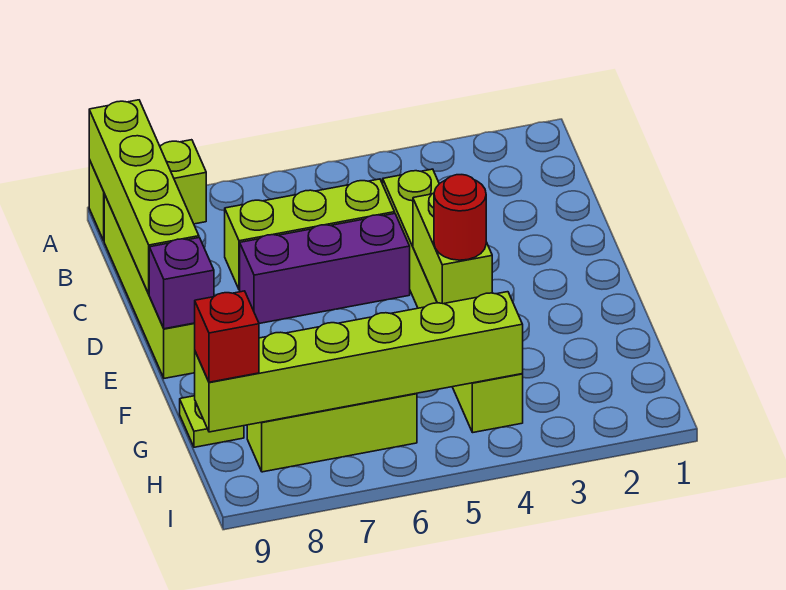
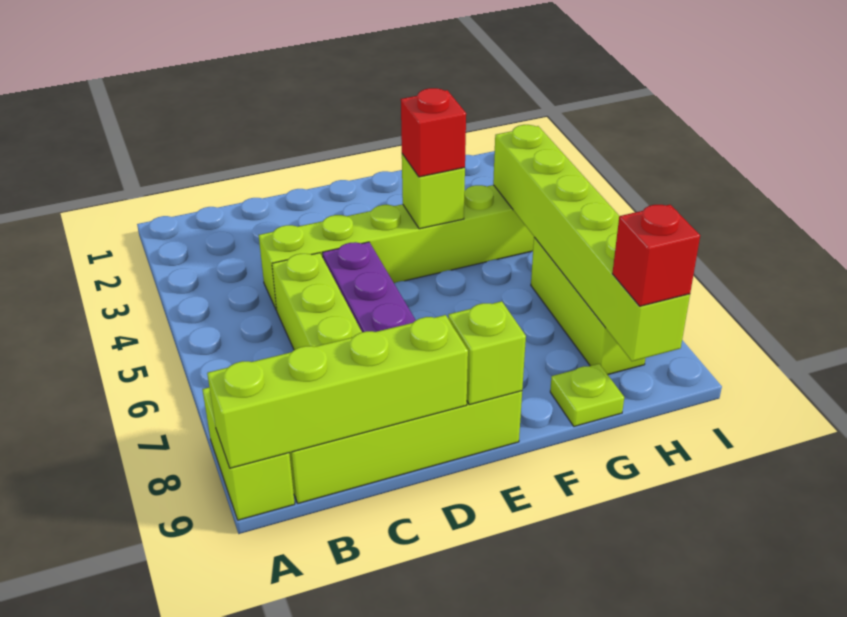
lime 1x2 brick [413,193,492,304] -> lime 1x1 brick [402,154,465,229]
purple 1x1 brick [149,238,214,329] -> lime 1x1 brick [448,301,526,405]
red 1x1 round brick [434,175,486,260] -> red 1x1 brick [401,88,466,177]

